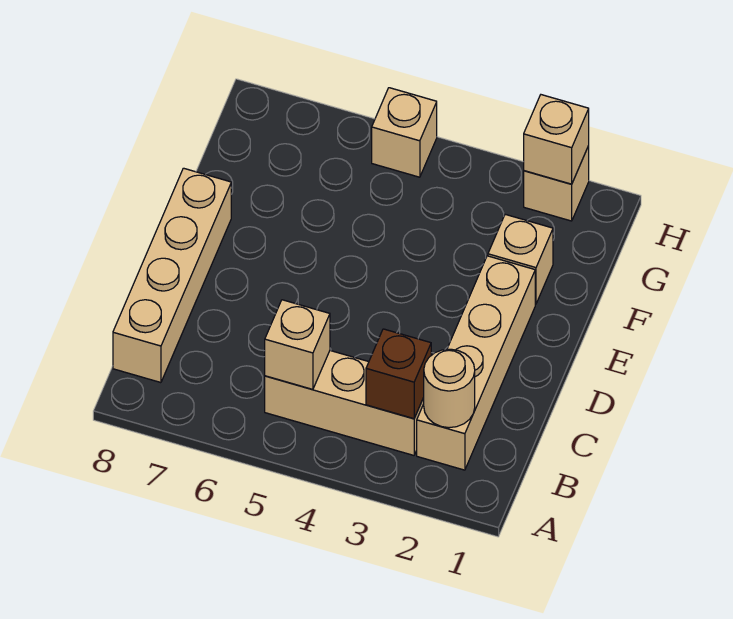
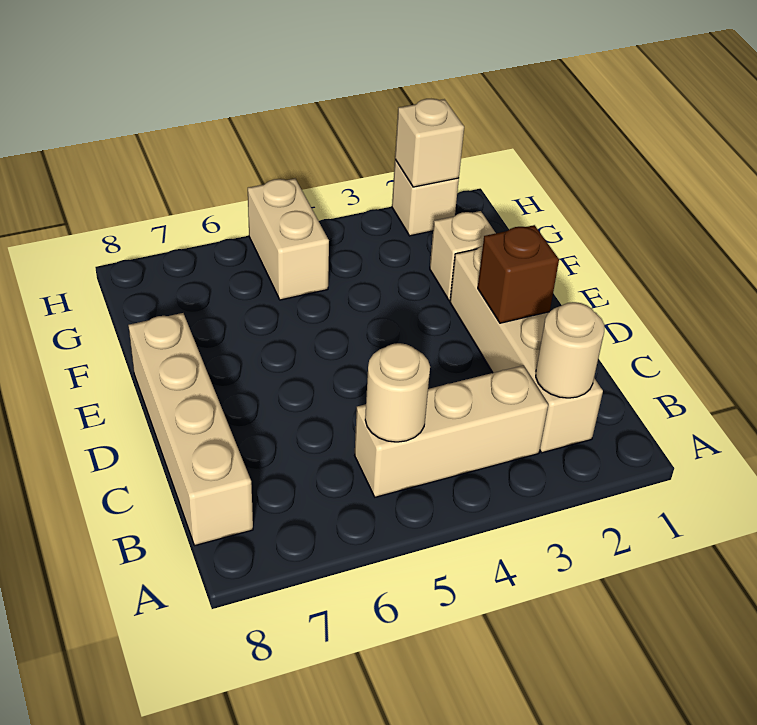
brown 1x1 brick [366,329,431,419] -> brown 1x1 brick moved to [478,225,559,323]
tan 1x1 brick [265,300,330,390] -> tan 1x1 round brick [365,343,430,442]
tan 1x1 brick [372,88,437,177] -> tan 1x2 brick [248,179,329,300]

